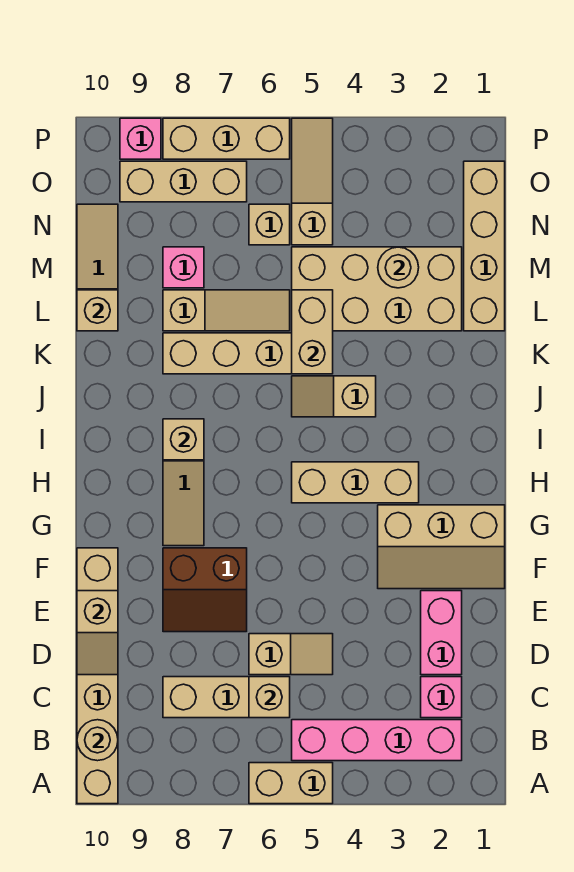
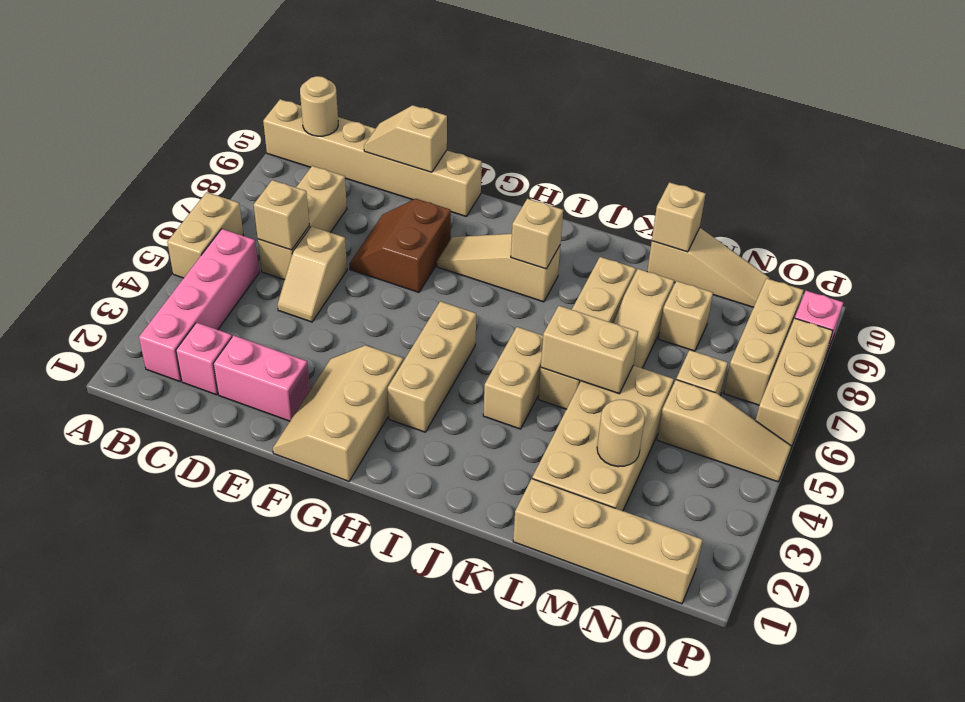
tan 1x2 slope [292,376,376,417] -> tan 1x2 brick [483,327,543,429]
pink 1x1 brick [163,247,204,288] -> tan 1x1 brick [659,281,713,351]

